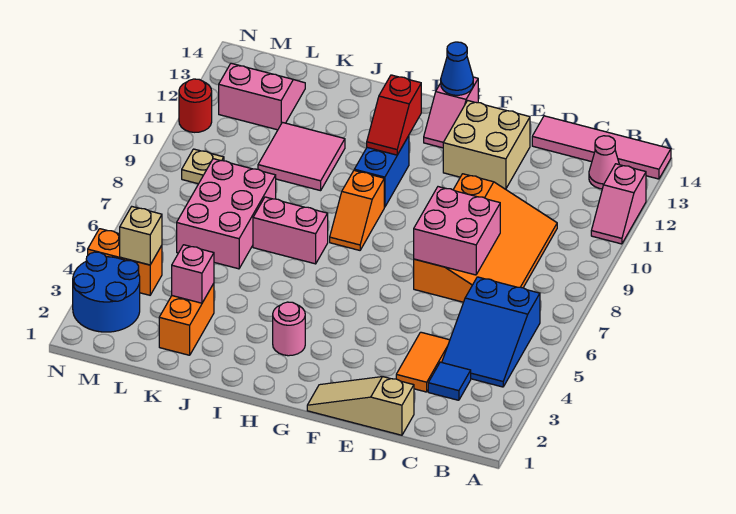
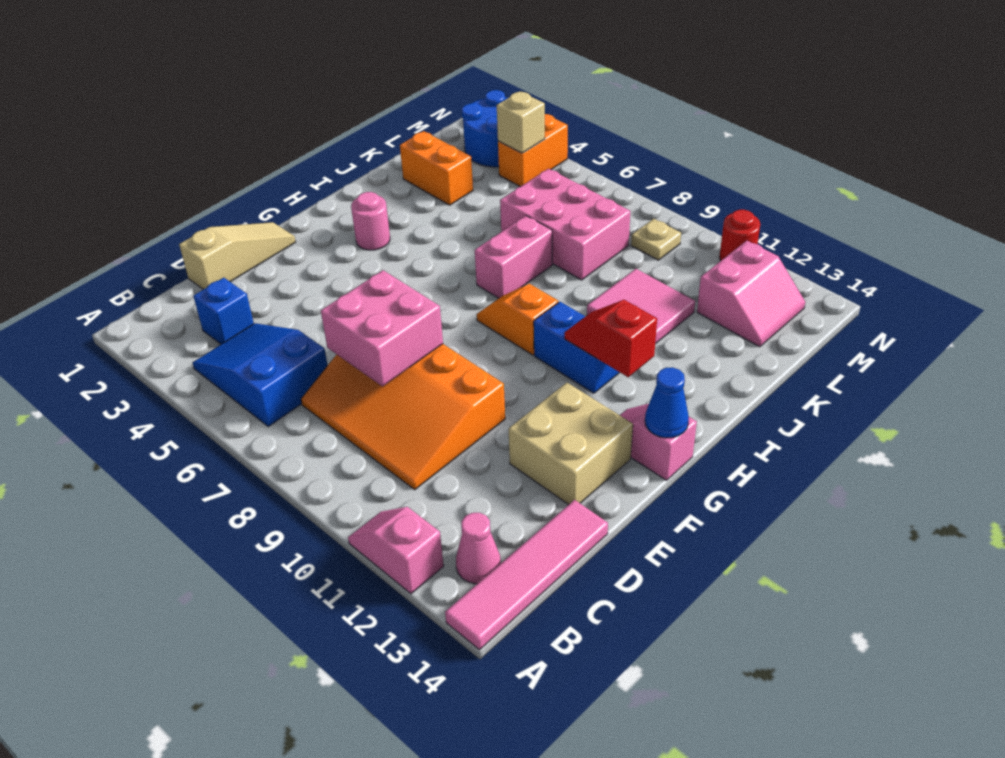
blue 1x1 tile [428,362,471,400] -> blue 1x1 brick [193,278,254,344]
orange 1x2 tile [396,332,450,392] -> none
pink 1x1 brick [172,245,214,303] -> none

